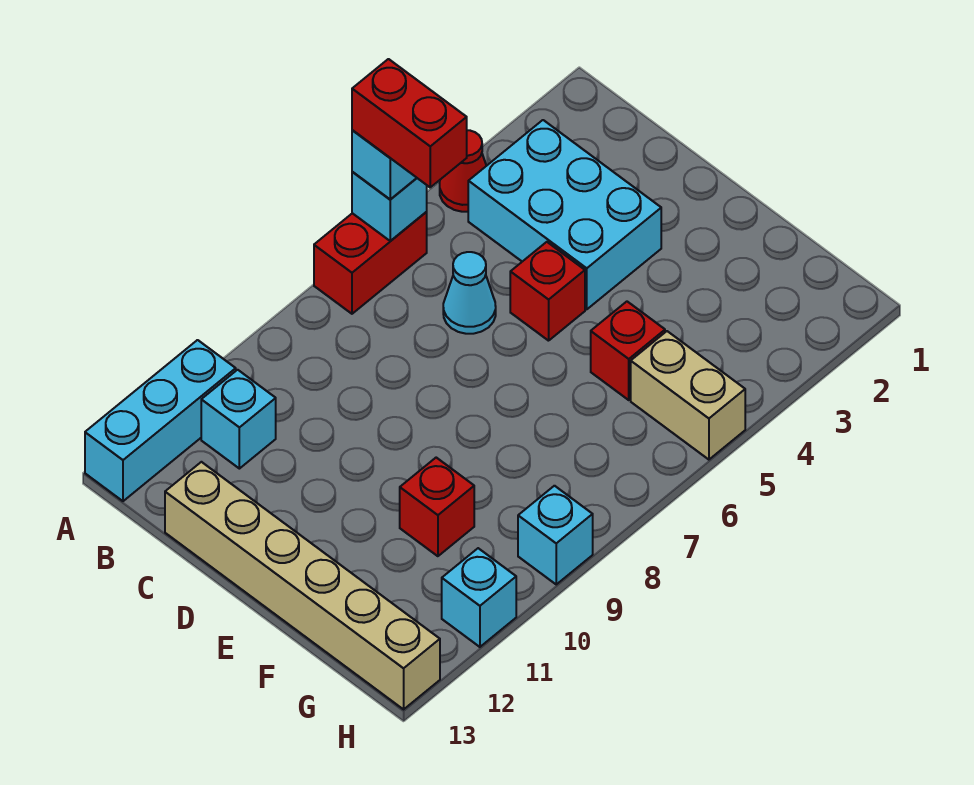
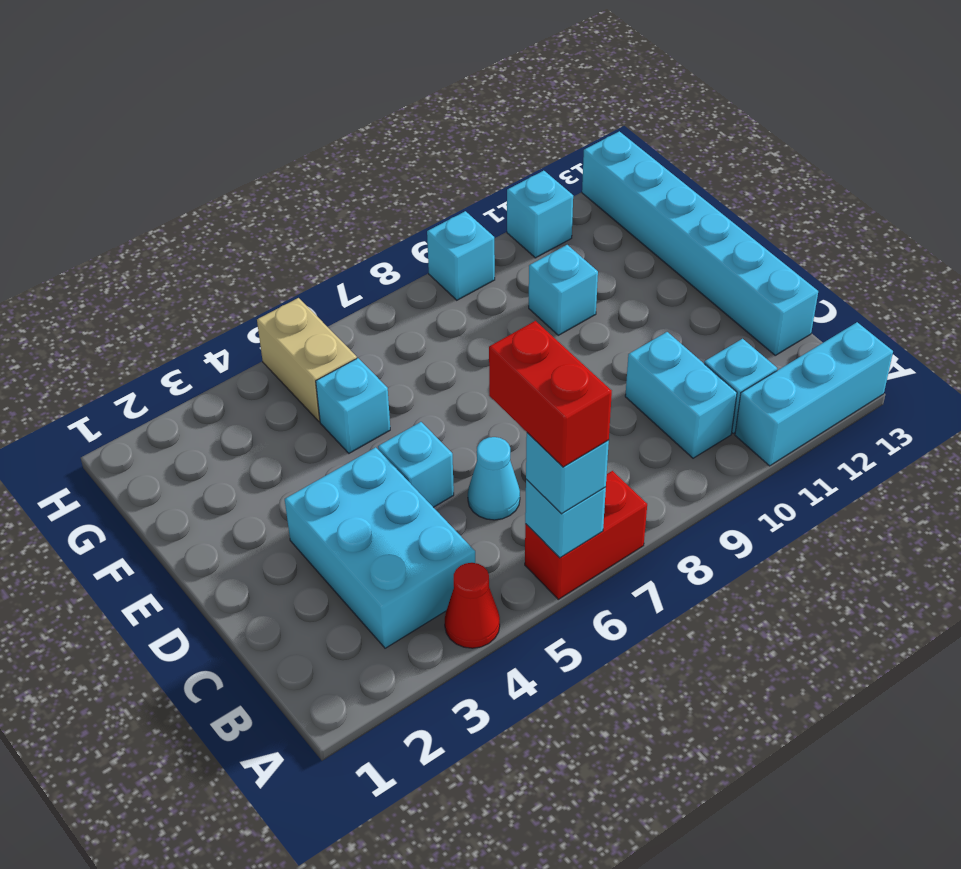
none -> cyan 1x2 brick [625,332,737,458]
tan 1x6 brick [165,462,440,709] -> cyan 1x6 brick [582,131,818,355]
red 1x1 brick [510,242,585,341] -> cyan 1x1 brick [378,422,454,507]
red 1x1 brick [591,302,665,400] -> cyan 1x1 brick [316,358,390,453]
red 1x1 brick [400,458,474,556] -> cyan 1x1 brick [529,245,598,335]

